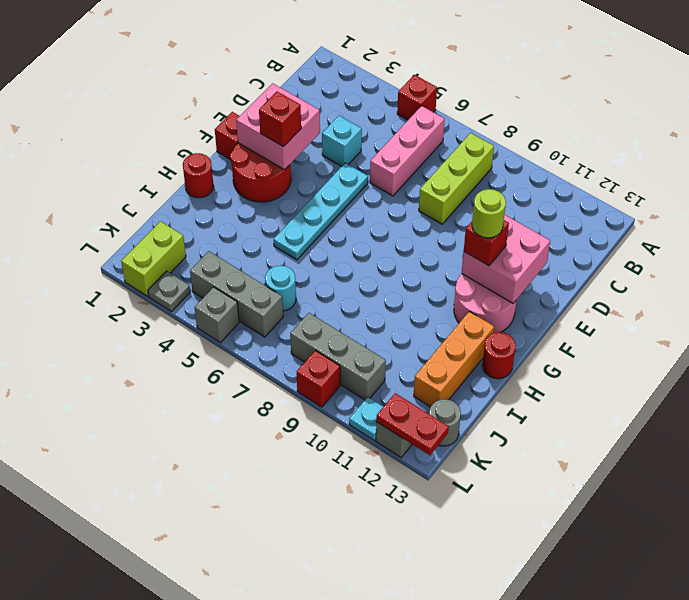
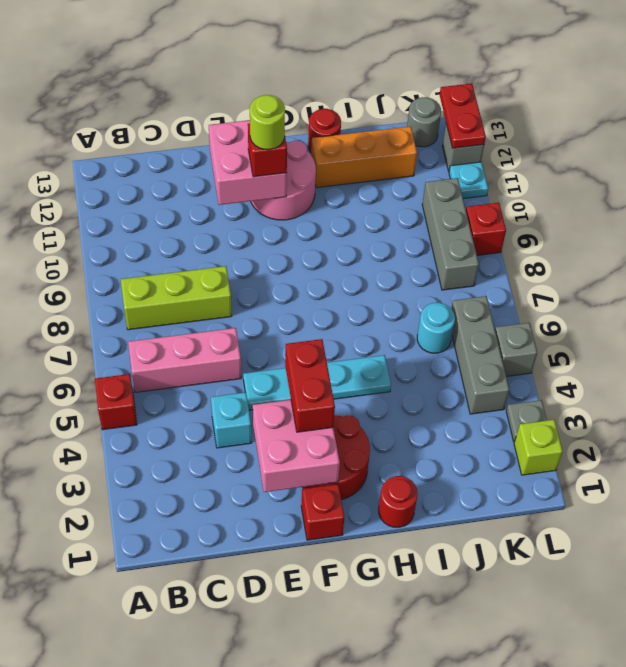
red 1x1 brick [259,92,301,147] -> red 1x2 brick [285,339,335,432]
lime 1x2 brick [121,221,186,296] -> lime 1x1 brick [514,420,563,475]

